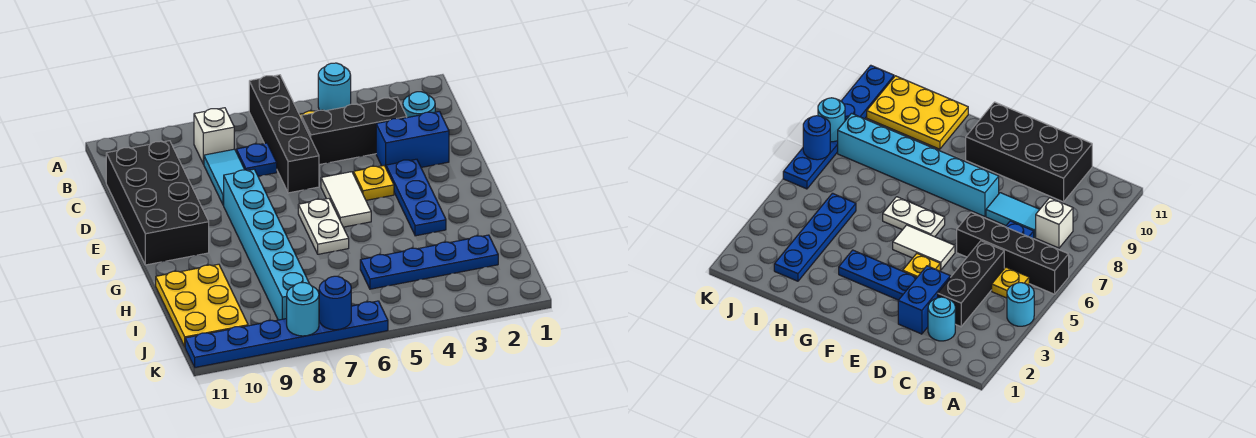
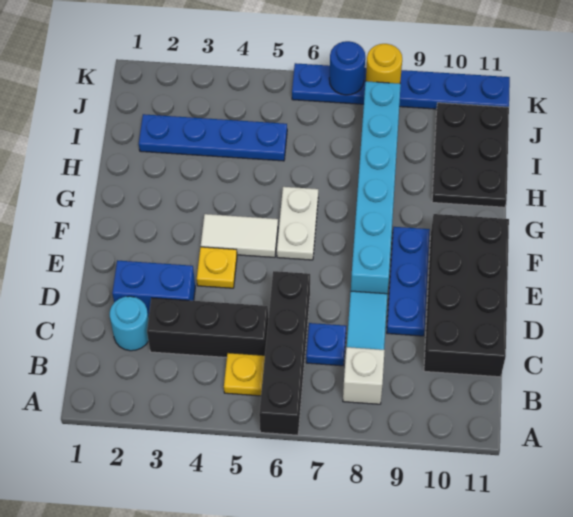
cyan 1x1 round brick [318,63,351,111] -> none
blue 1x3 plate [386,159,446,236] -> blue 1x3 plate moved to [387,227,430,336]
white 1x2 tile [321,172,371,227] -> white 1x2 tile turned to [201,214,278,257]
yellow 2x3 plate [156,264,248,346] -> black 2x3 plate [432,103,509,207]
cyan 1x1 round brick [287,283,319,336] -> yellow 1x1 round brick [366,44,402,84]

